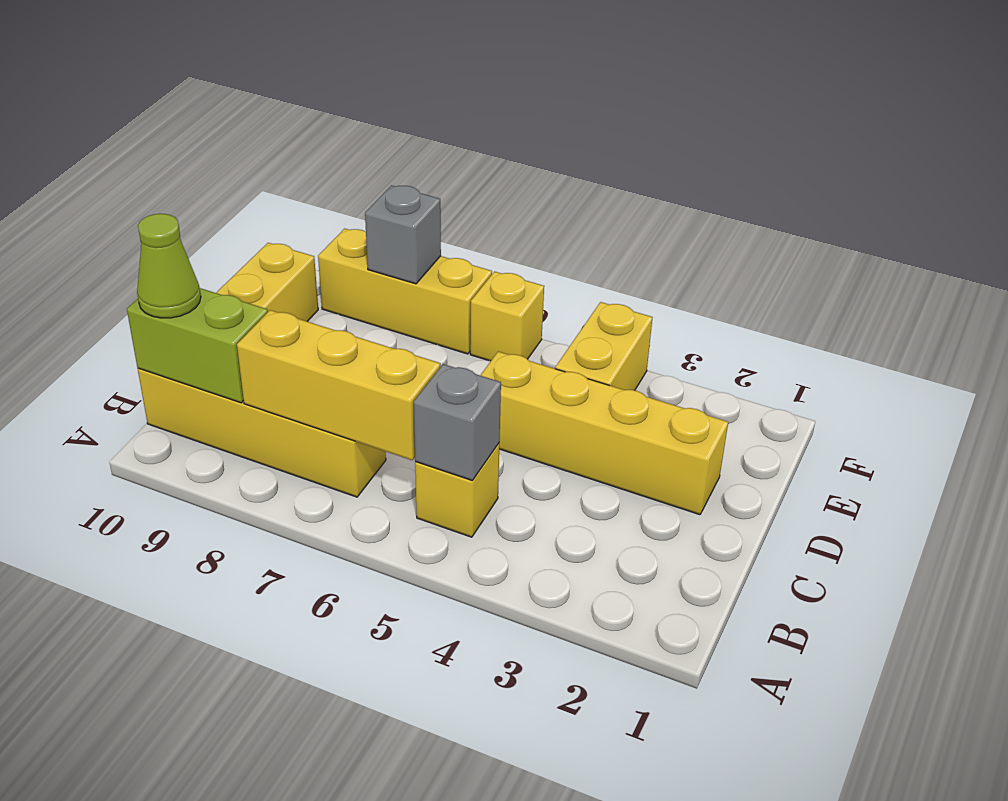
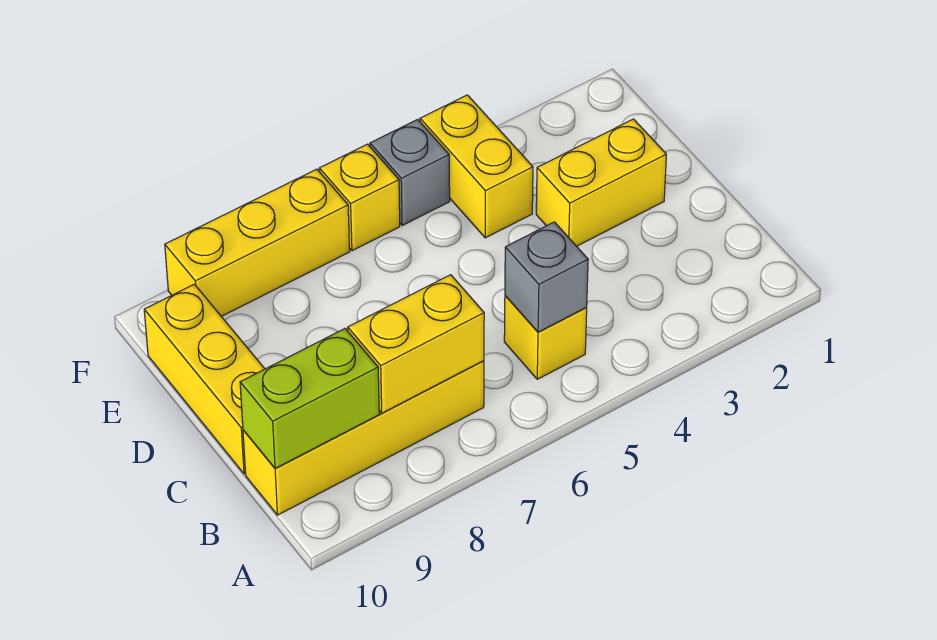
yellow 1x3 brick [237,310,440,460] -> yellow 1x2 brick [348,275,484,413]
lime 1x1 cone [137,214,201,318] -> none
yellow 1x4 brick [480,352,728,515] -> yellow 1x2 brick [536,119,666,246]
grey 1x1 brick [365,185,441,284] -> grey 1x1 brick moved to [370,119,450,225]

